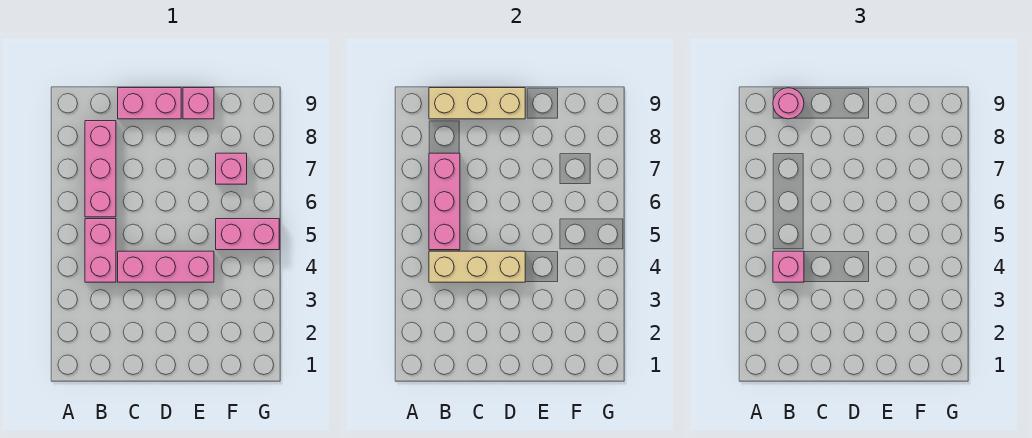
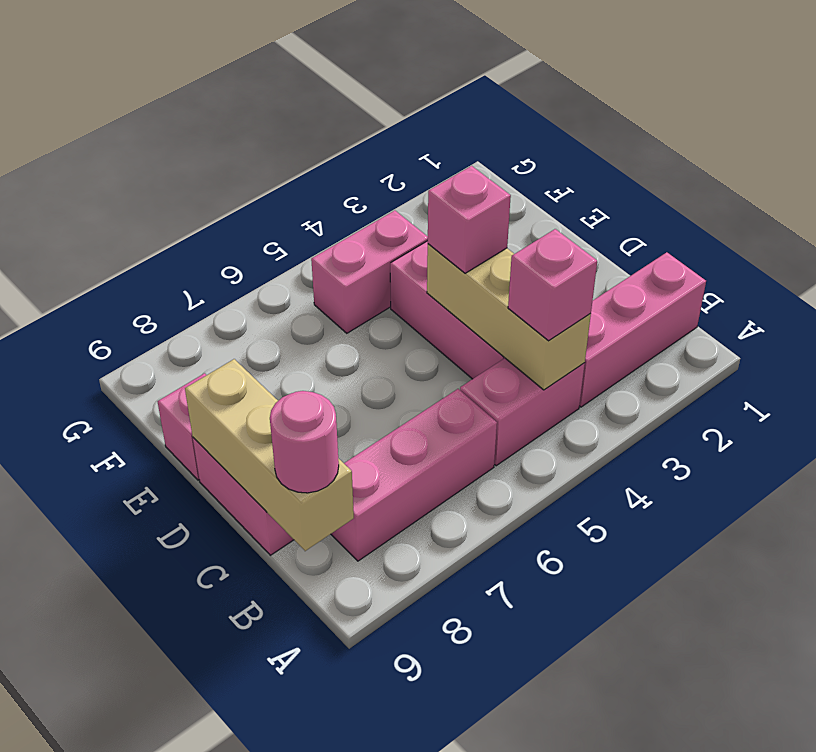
pink 1x3 brick [429,153,460,250] -> pink 1x3 brick moved to [579,252,706,407]
pink 1x2 brick [216,219,279,250] -> pink 1x2 brick turned to [311,211,428,333]
pink 1x1 brick [216,153,247,184] -> pink 1x1 brick moved to [428,166,511,273]

